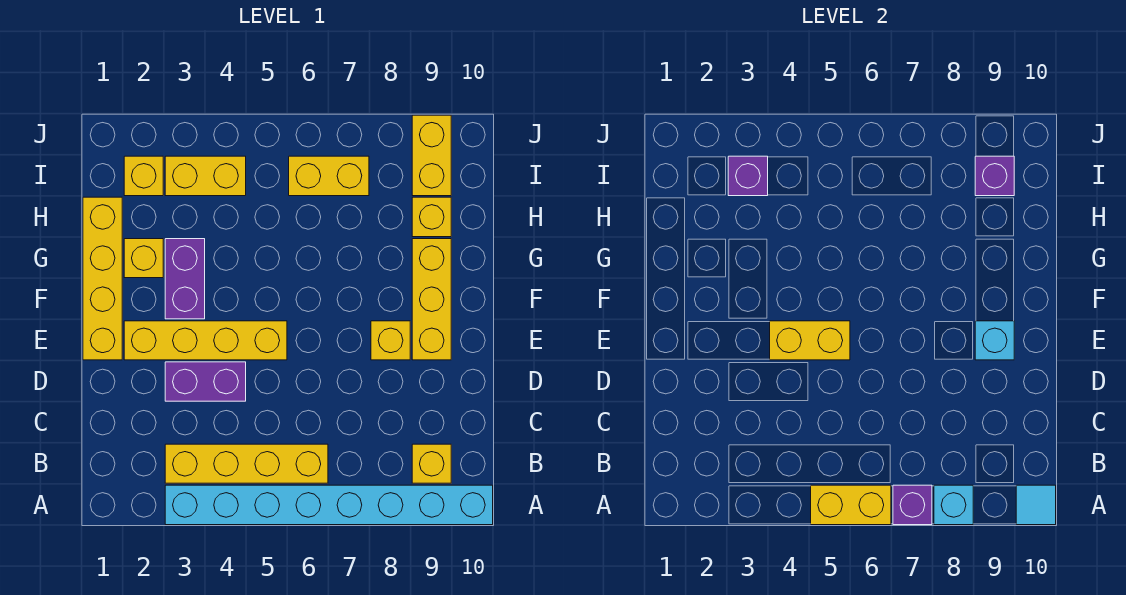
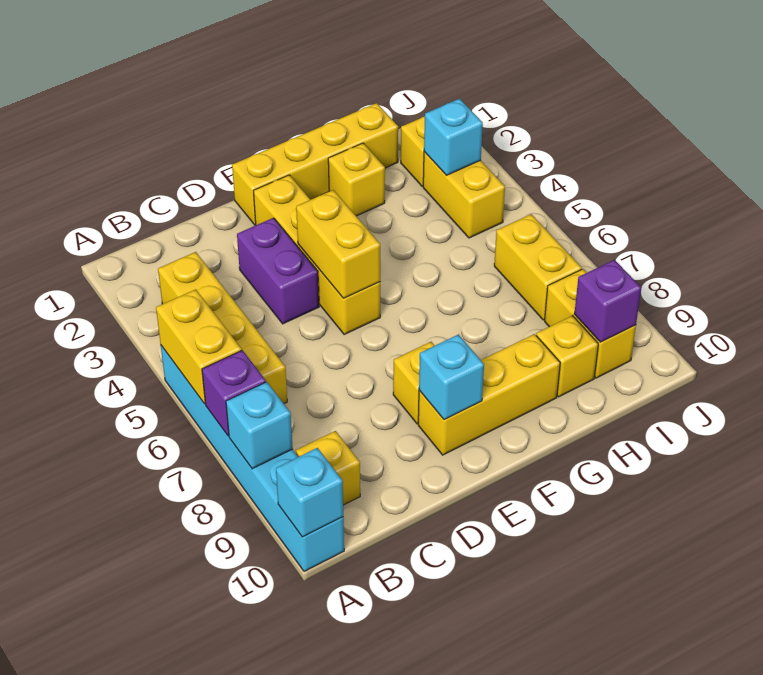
cyan 1x8 brick [165,485,493,525] -> cyan 1x6 brick [161,346,344,572]
cyan 1x1 tile [1016,485,1056,525] -> cyan 1x1 brick [276,448,343,537]
purple 1x2 brick [165,239,205,319] -> none
purple 1x1 brick [728,156,768,196] -> cyan 1x1 brick [424,99,483,175]
yellow 1x2 brick [412,115,451,196] -> yellow 1x2 brick turned to [545,269,636,378]

